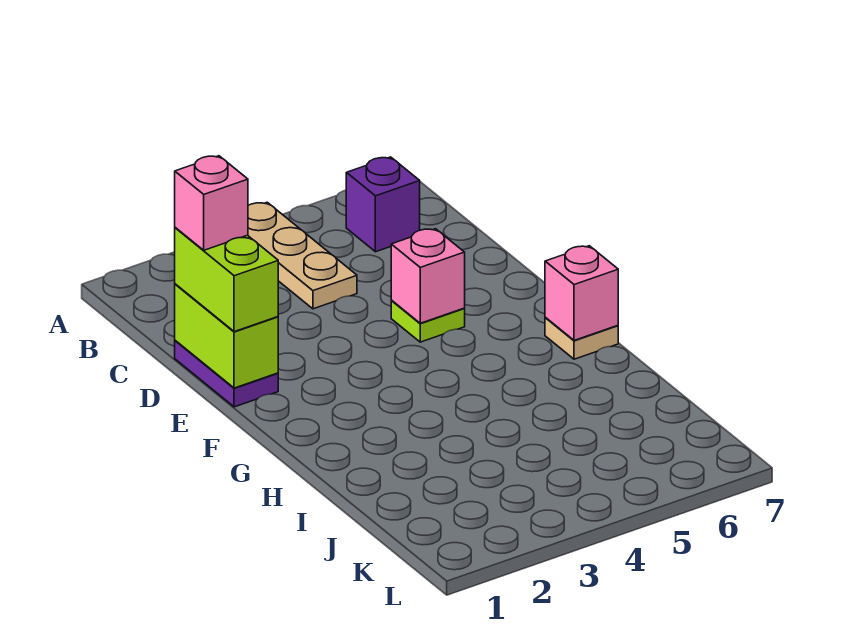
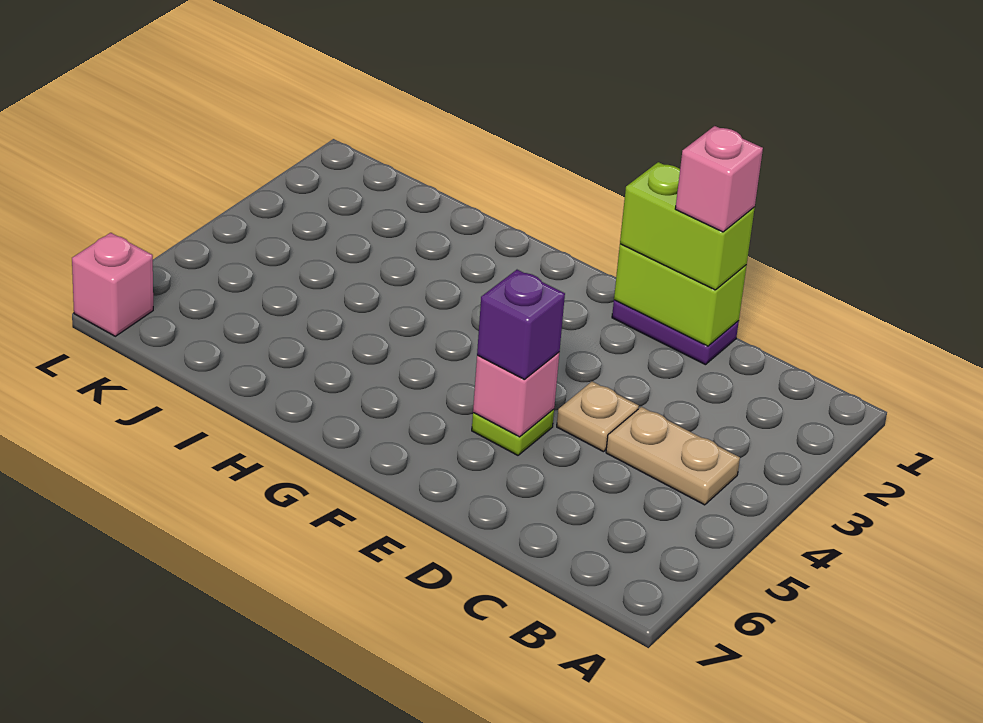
tan 1x3 plate [248,202,357,309] -> tan 1x2 plate [606,407,740,505]
purple 1x1 brick [346,157,420,252] -> purple 1x1 brick moved to [477,270,565,380]
tan 1x1 plate [545,317,618,359] -> tan 1x1 plate moved to [557,381,639,452]
pink 1x1 brick [545,246,618,340] -> pink 1x1 brick moved to [72,233,153,336]

